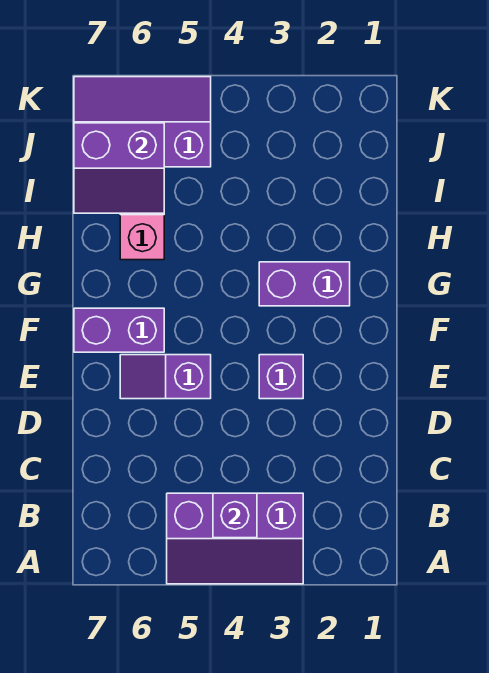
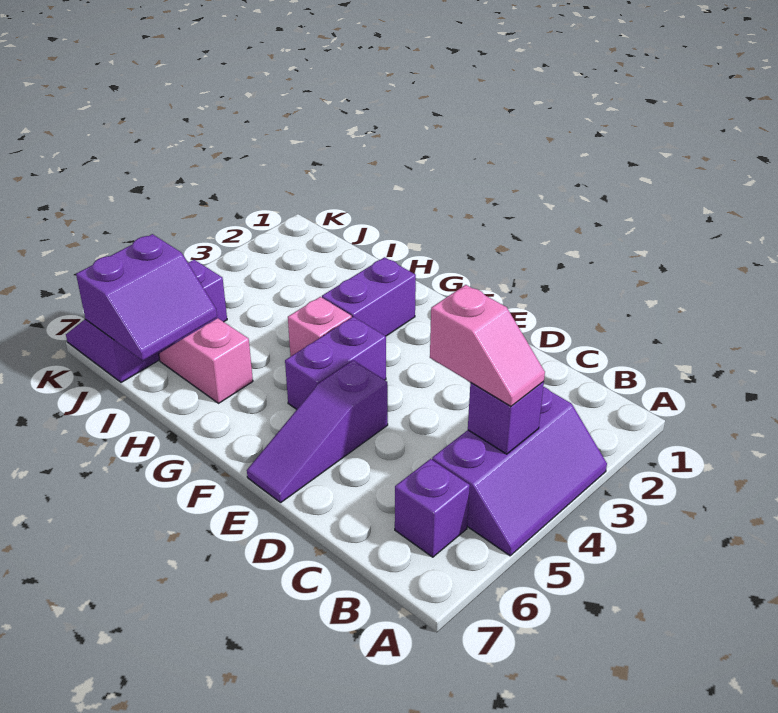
none -> pink 1x2 slope [430,285,545,406]
purple 1x1 brick [259,355,303,399] -> purple 1x1 brick moved to [395,459,470,557]
purple 1x2 slope [120,355,211,399] -> purple 1x3 slope [247,360,388,503]
purple 1x2 brick [74,308,164,352] -> purple 1x2 brick moved to [285,317,386,409]
none -> pink 1x1 brick [288,297,352,357]

